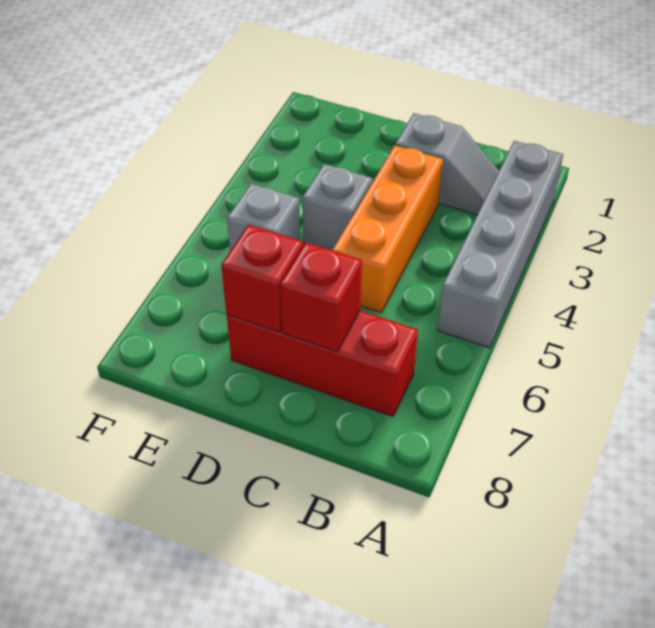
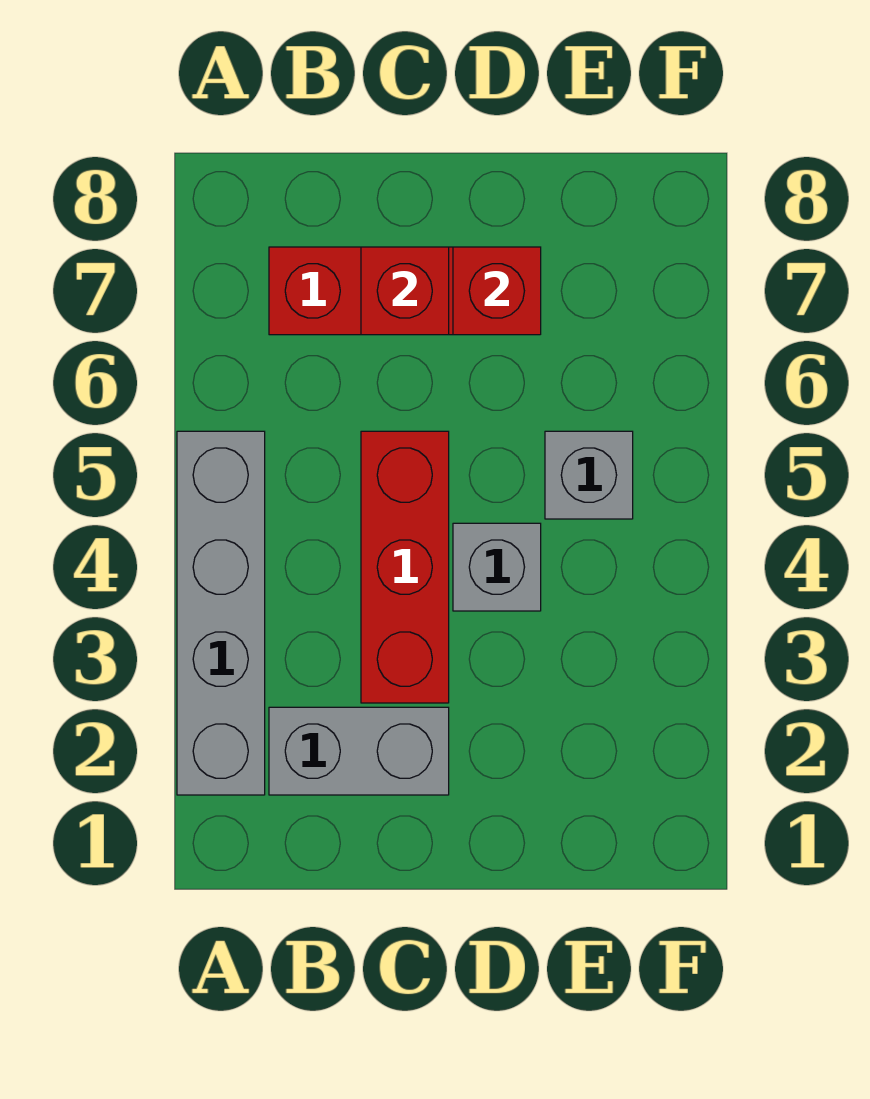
grey 1x2 slope [395,113,499,215] -> grey 1x2 brick [269,707,449,795]
orange 1x3 brick [333,145,443,312] -> red 1x3 brick [361,431,449,703]

